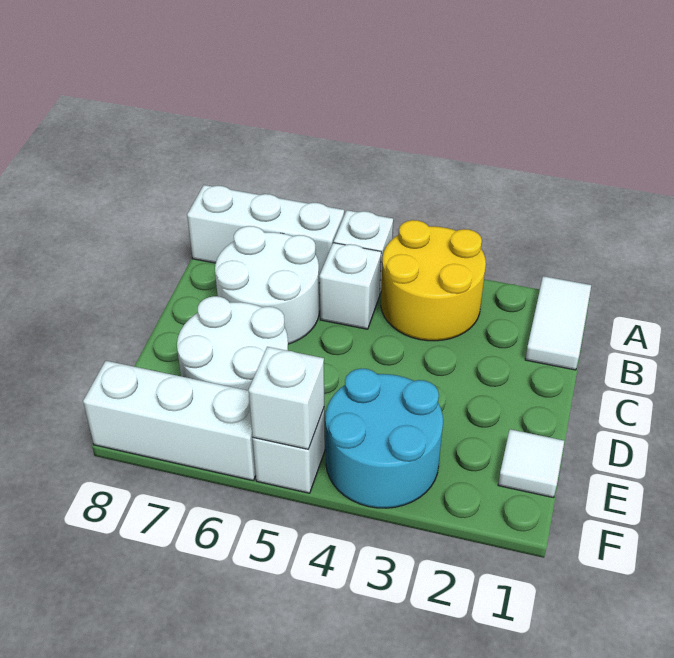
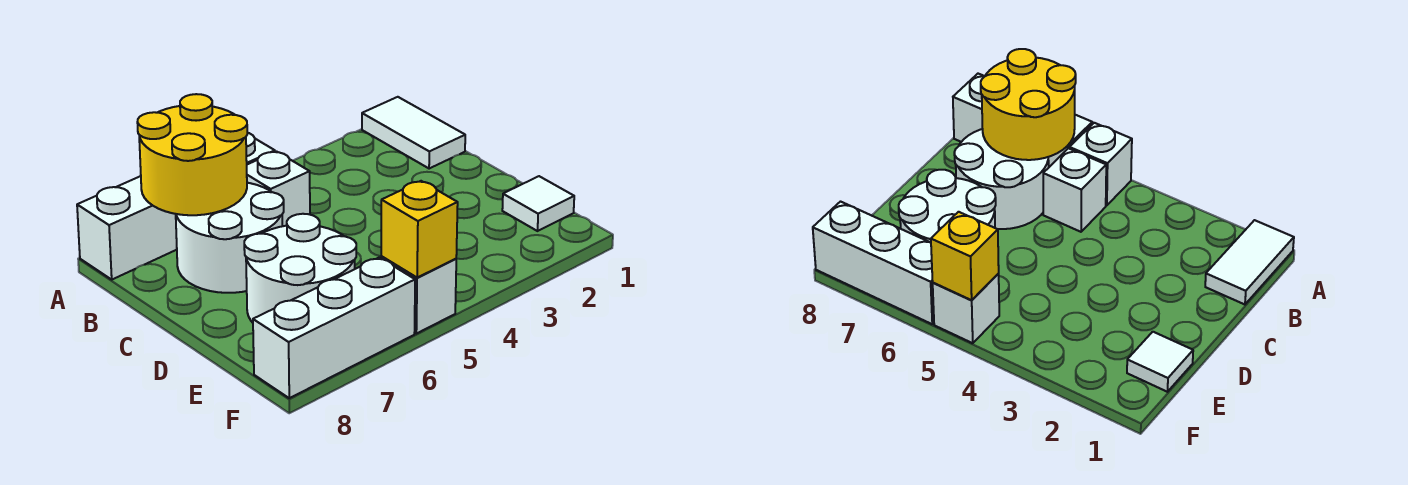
yellow 2x2 round brick [381,220,486,341] -> yellow 2x2 round brick moved to [137,94,247,215]
cyan 2x2 round brick [325,369,443,508] -> none
white 1x1 brick [249,347,324,449] -> yellow 1x1 brick [381,181,458,277]

